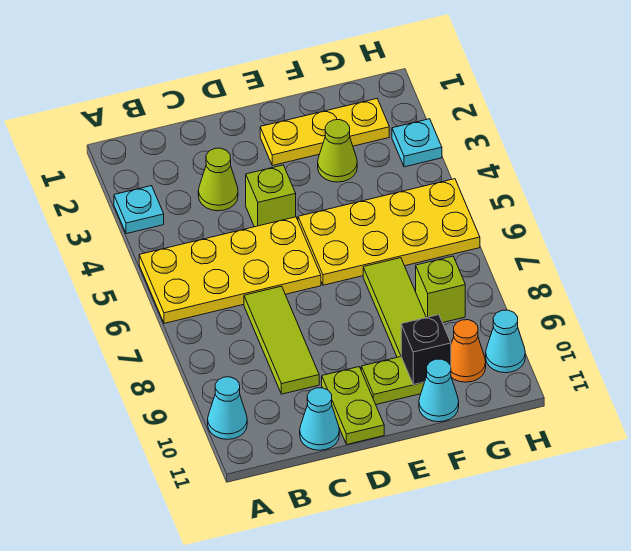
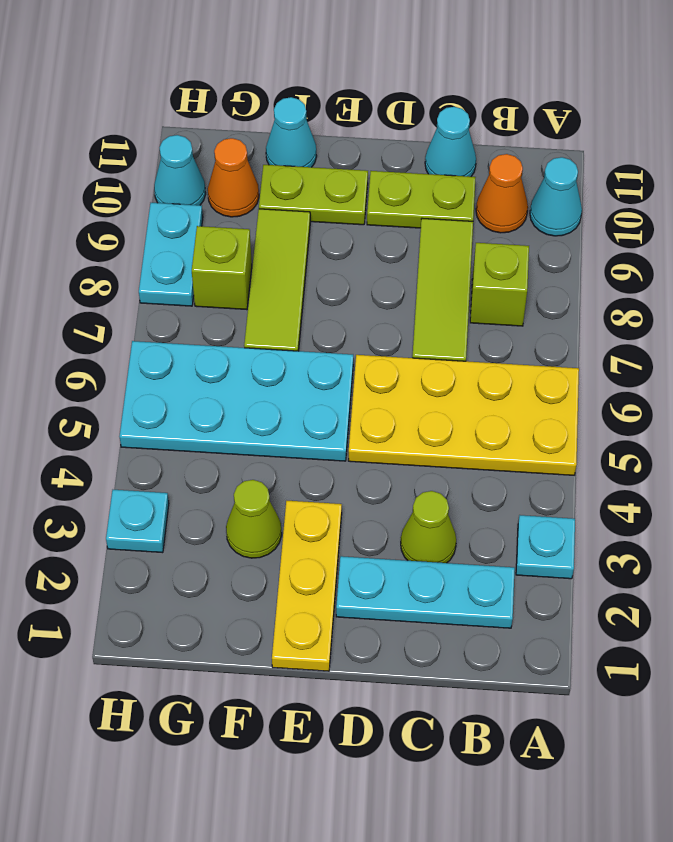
none -> cyan 1x3 plate [336,556,515,628]
none -> orange 1x1 cone [476,154,528,233]
lime 1x1 brick [246,165,296,227] -> lime 1x1 brick moved to [470,243,529,326]
lime 1x2 plate [322,367,384,444] -> lime 1x2 plate turned to [367,171,476,228]
yellow 1x3 plate [260,99,389,166] -> yellow 1x3 plate turned to [272,501,342,671]
yellow 2x4 plate [298,179,480,285] -> cyan 2x4 plate [119,341,353,461]
black 1x1 brick [401,315,451,385] -> none
none -> cyan 1x2 plate [139,203,203,306]

